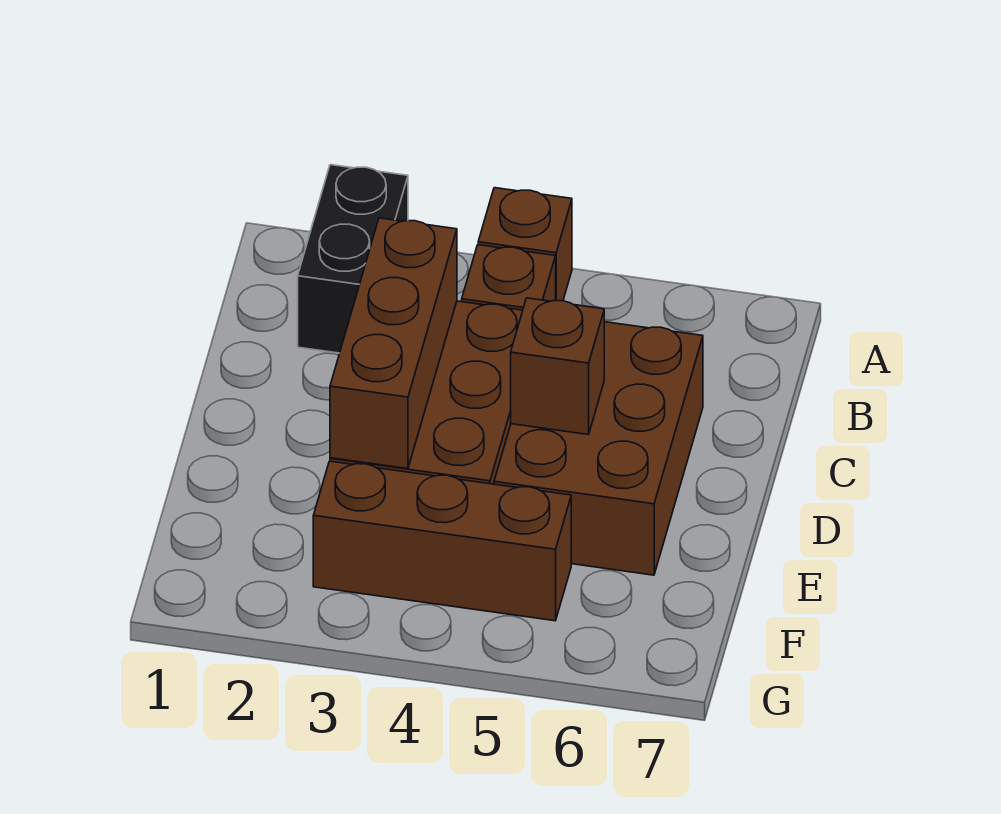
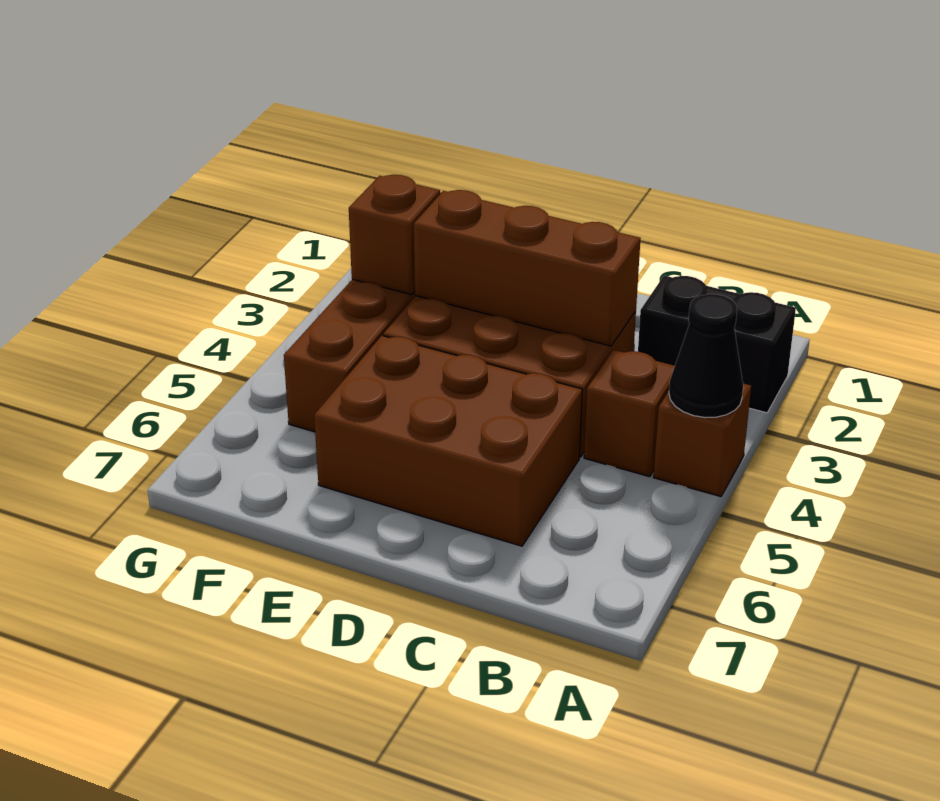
none -> black 1x1 cone [669,294,743,418]
brown 1x1 brick [511,298,604,435] -> brown 1x1 brick moved to [349,175,440,295]

